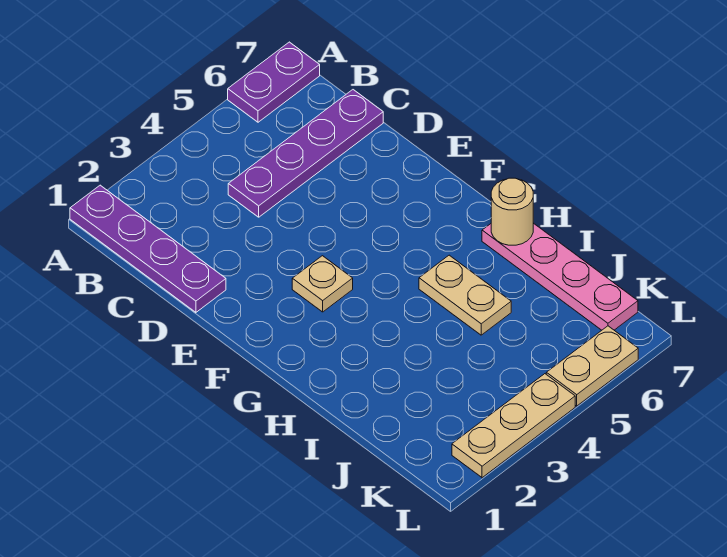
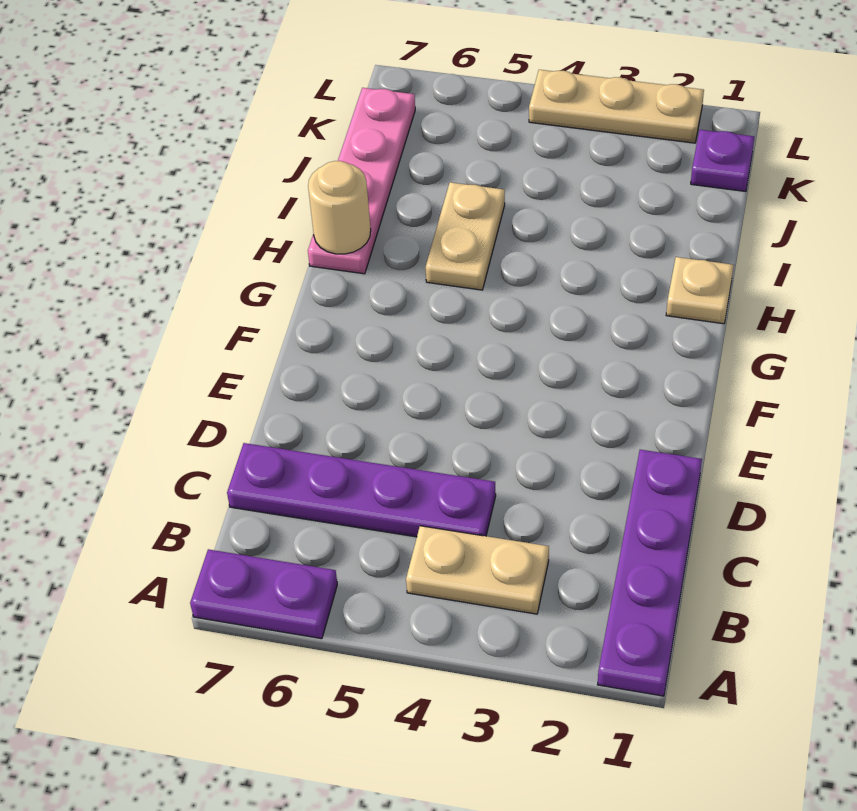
tan 1x1 plate [292,256,353,312] -> tan 1x1 plate moved to [666,257,733,324]
none -> purple 1x1 plate [691,130,754,191]
tan 1x2 plate [546,326,638,406] -> tan 1x2 plate moved to [406,526,549,614]

